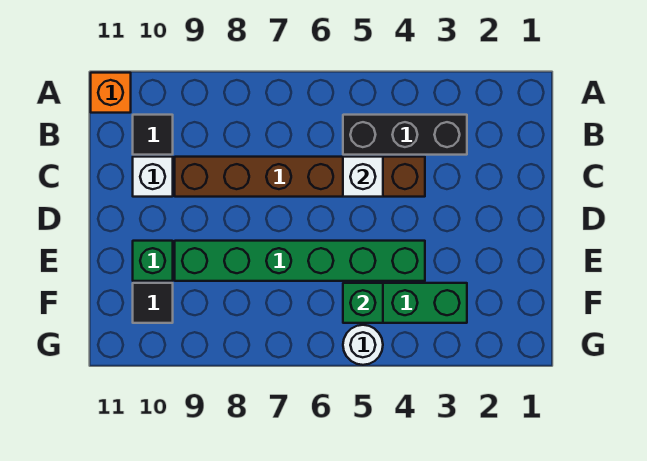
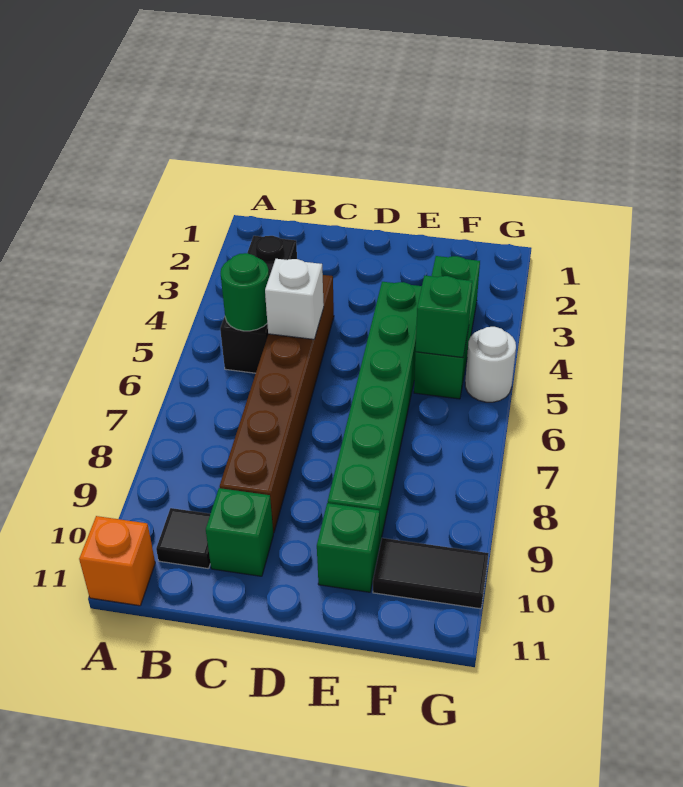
none -> green 1x1 round brick [221,253,269,331]
white 1x1 brick [133,157,173,197] -> green 1x1 brick [206,488,273,576]
black 1x1 tile [133,283,173,323] -> black 1x2 tile [373,538,489,609]

